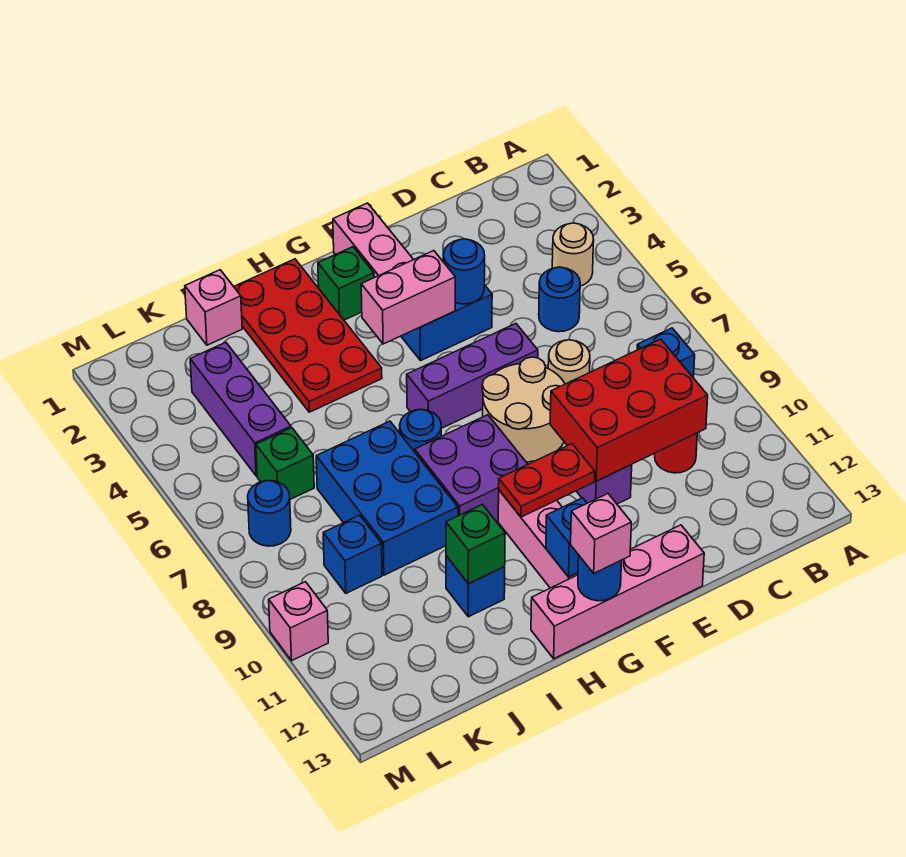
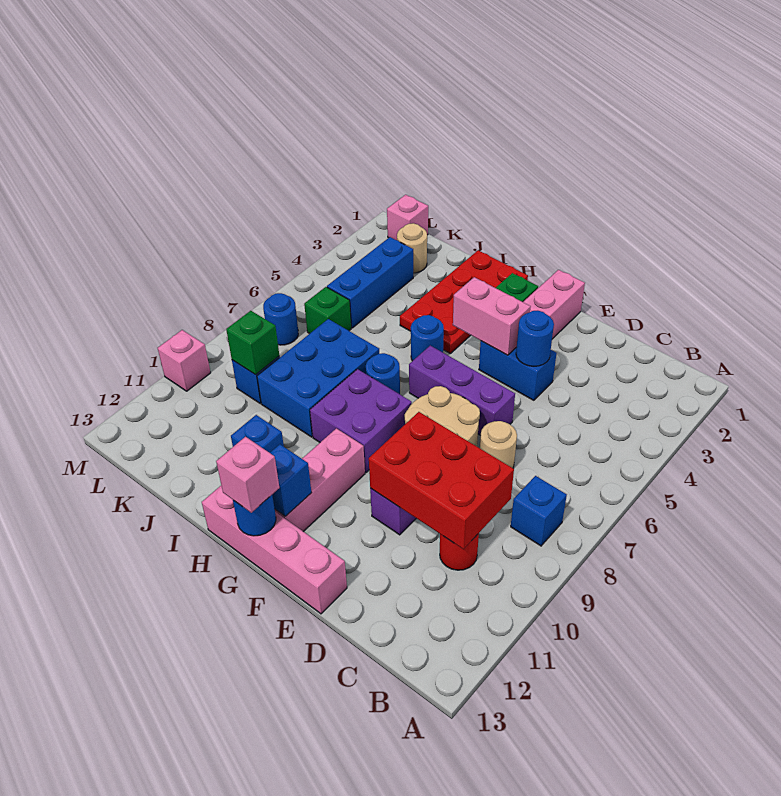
tan 1x1 round brick [552,223,594,286] -> tan 1x1 round brick moved to [397,223,427,273]
blue 1x1 round brick [539,267,580,332] -> blue 1x1 round brick moved to [411,315,444,361]
red 1x2 plate [499,444,595,517] -> none
green 1x1 brick [446,505,505,584] -> green 1x1 brick moved to [226,311,279,375]
pink 1x1 brick [185,270,242,345] -> pink 1x1 brick moved to [387,195,428,240]
purple 1x3 brick [190,342,291,476] -> blue 1x3 brick [327,237,413,328]

